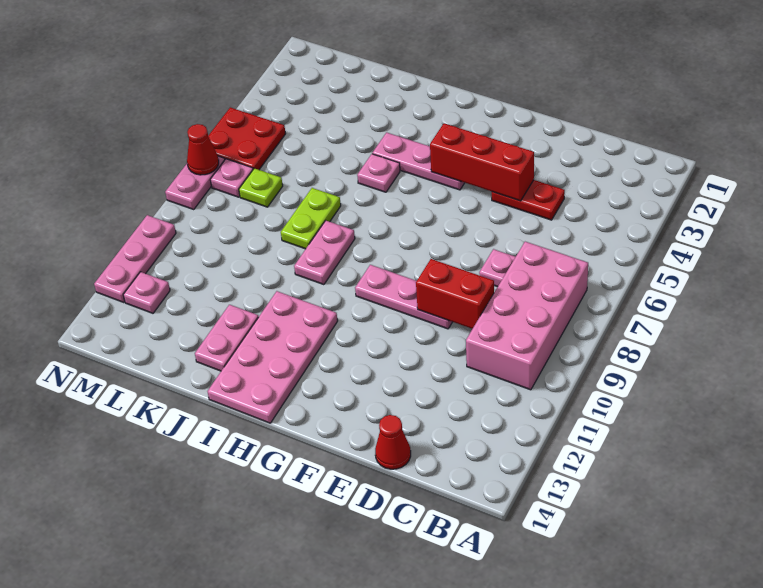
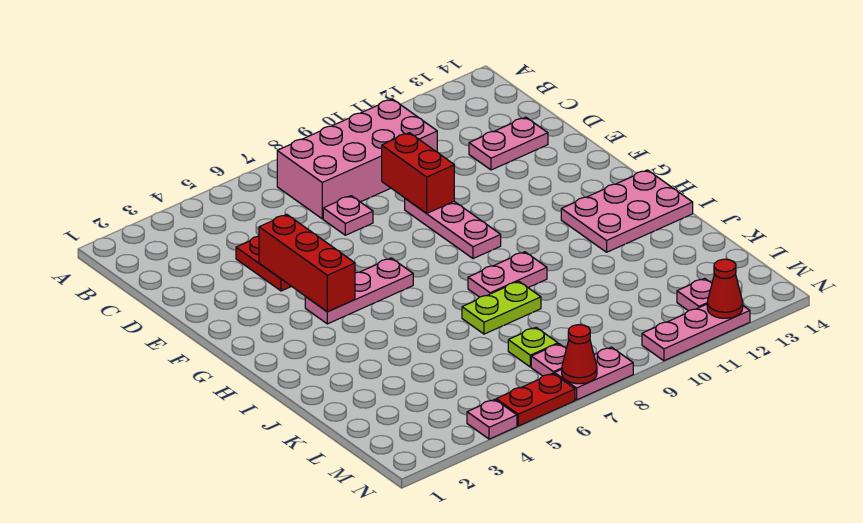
red 1x1 cone [375,415,411,469] -> red 1x1 cone moved to [707,259,743,318]
pink 1x3 plate [372,132,464,190] -> pink 1x3 plate turned to [305,258,413,324]
pink 2x4 plate [208,291,338,423] -> pink 2x3 plate [561,170,693,252]
pink 1x1 plate [357,154,400,192] -> pink 1x1 plate moved to [467,399,517,439]
pink 1x2 plate [195,305,258,371] -> pink 1x2 plate moved to [469,117,548,170]
red 2x2 plate [208,107,286,170] -> red 1x2 plate [496,373,575,426]

